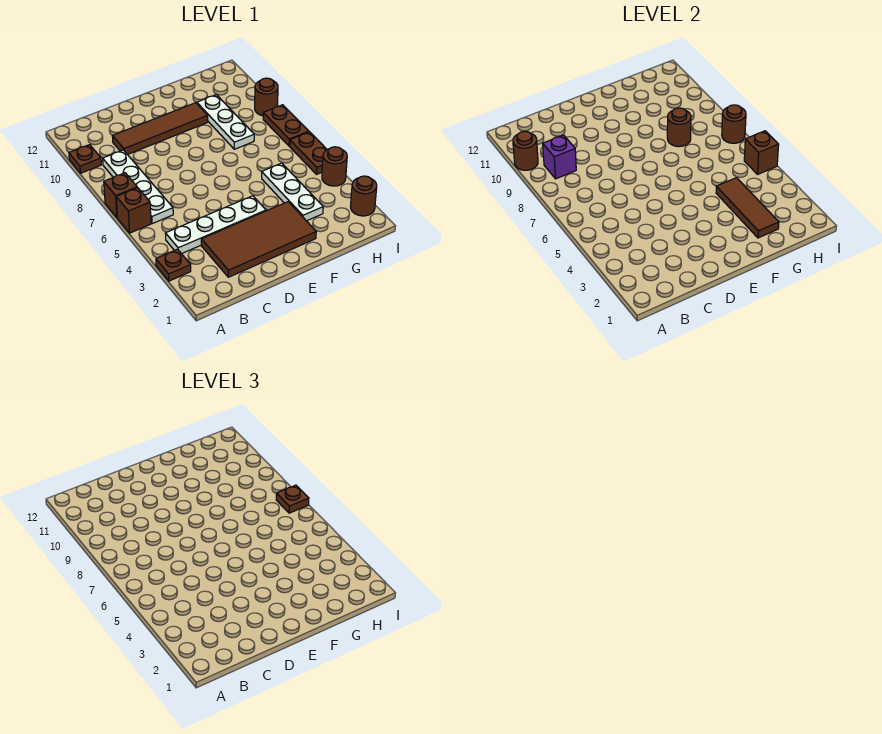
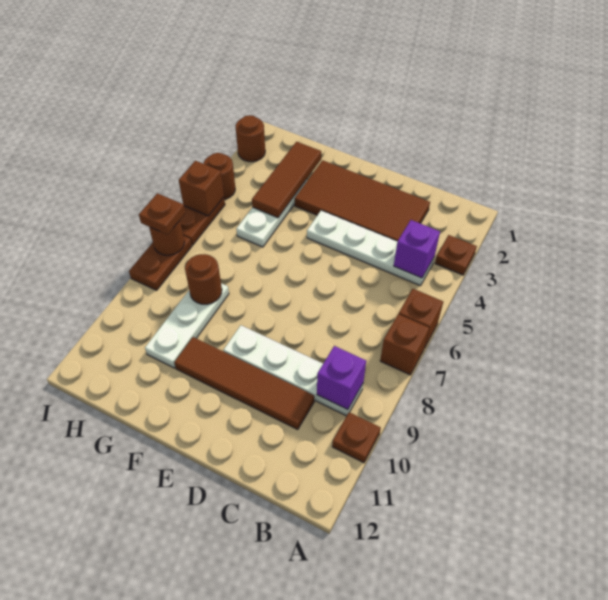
brown 1x1 round brick [513,131,538,170] -> none
none -> purple 1x1 brick [394,220,440,278]
white 1x4 plate [103,150,173,224] -> white 1x4 plate turned to [223,325,363,416]
brown 1x1 round brick [255,78,278,116] -> none

